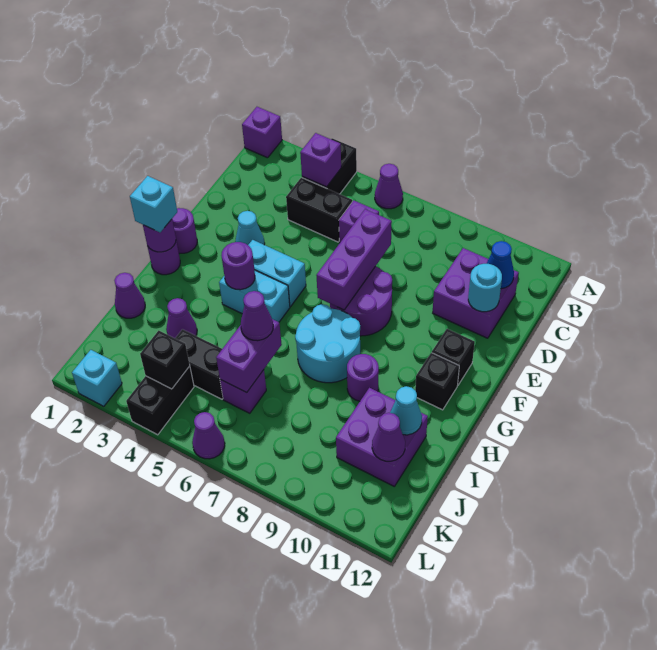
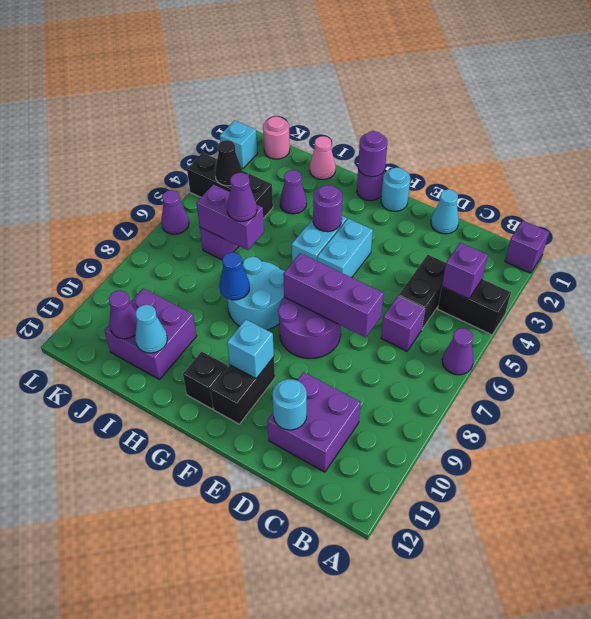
blue 1x1 cone [487,241,514,289] -> blue 1x1 cone moved to [219,252,250,300]
cyan 1x1 cone [235,211,265,245] -> cyan 1x1 cone moved to [431,189,459,234]
purple 1x1 round brick [172,208,197,253] -> cyan 1x1 round brick [381,168,410,211]
black 1x1 brick [432,329,475,385] -> black 1x2 brick [210,357,275,424]
cyan 1x1 brick [130,176,177,232] -> cyan 1x1 brick moved to [227,319,274,378]
purple 1x1 round brick [347,354,379,401] -> none
purple 1x1 cone [114,273,145,318] -> pink 1x1 cone [310,136,336,180]
none -> pink 1x1 round brick [263,116,290,159]
black 1x1 brick [140,331,190,389] -> black 1x1 cone [215,140,242,186]

